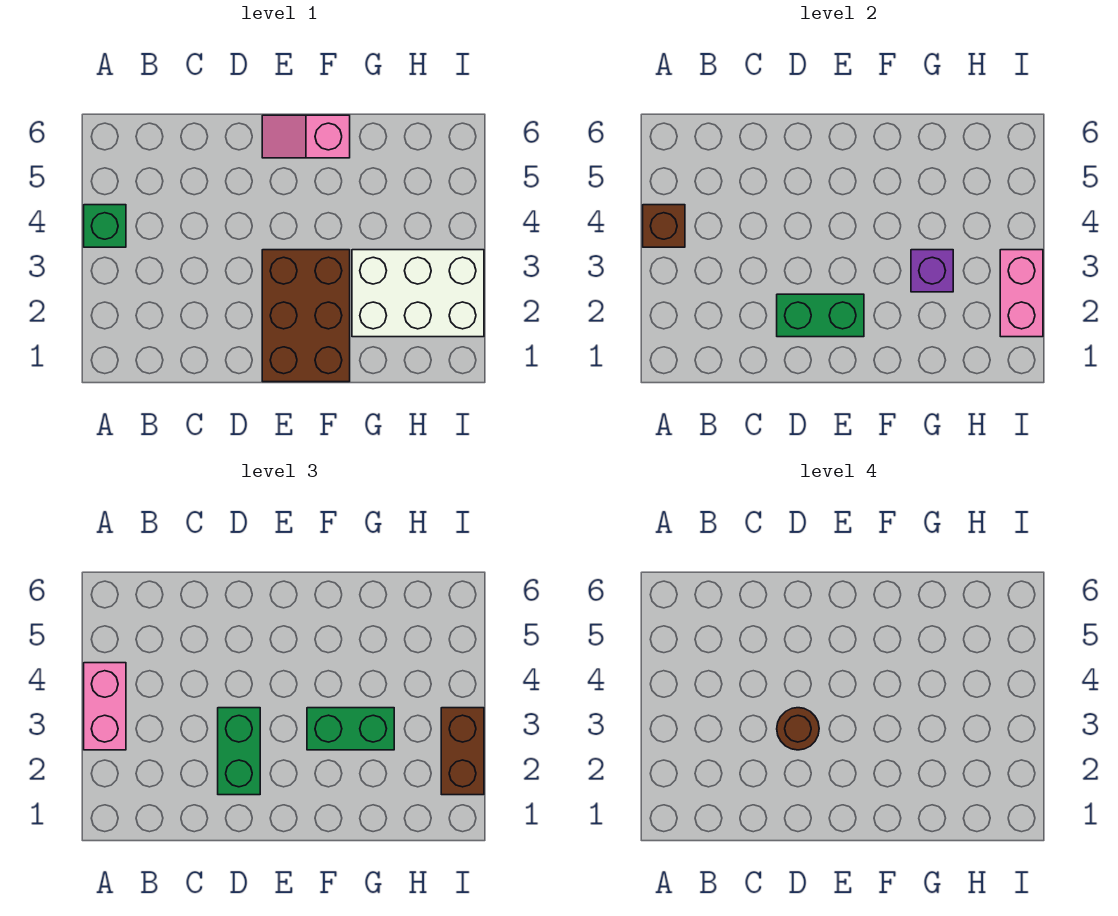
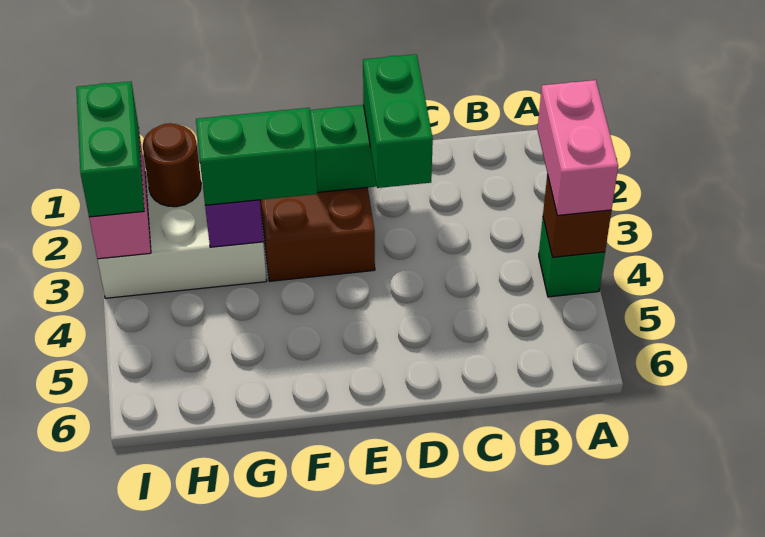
brown 1x1 round brick [777,708,819,750] -> brown 1x1 round brick moved to [143,123,201,207]
pink 1x2 slope [262,115,350,158] -> none
brown 1x2 brick [441,708,484,795] -> green 1x2 brick [76,81,144,217]

